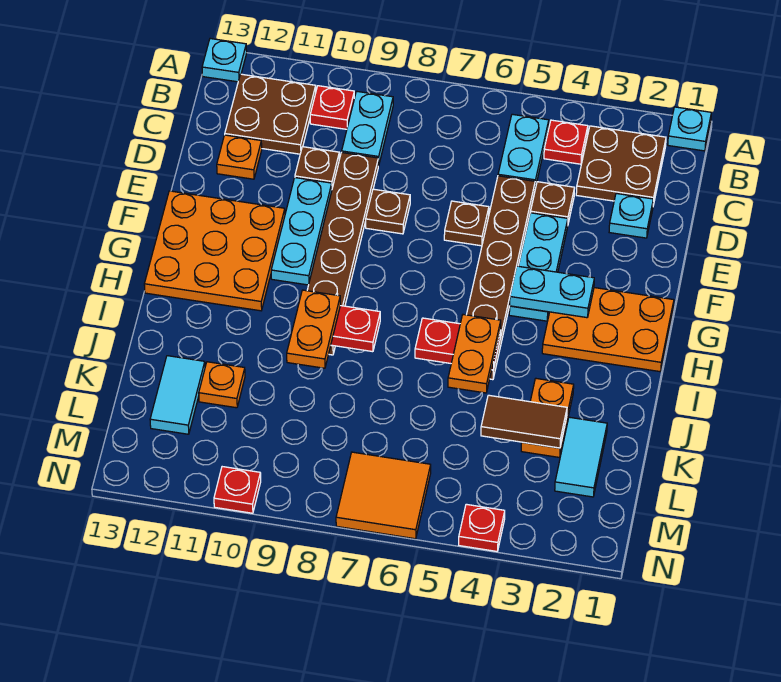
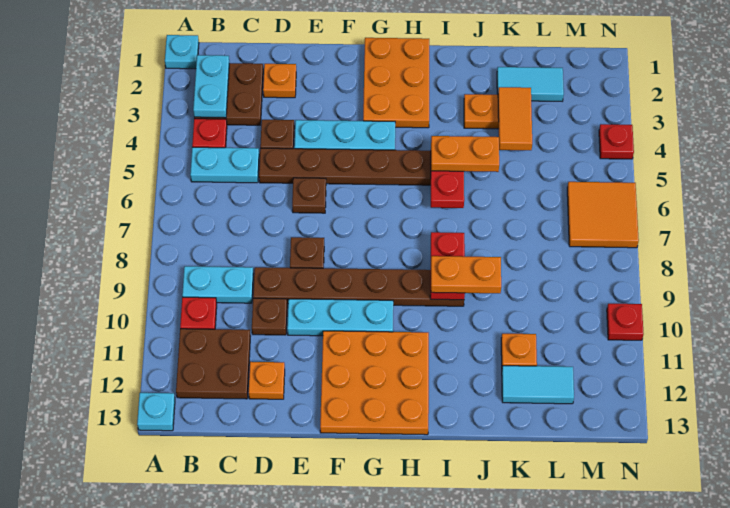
cyan 1x1 plate [609,193,653,238] -> orange 1x1 plate [263,64,296,98]
cyan 1x2 plate [510,266,594,318] -> cyan 1x2 plate moved to [193,55,229,118]
brown 1x2 tile [481,395,567,448] -> orange 1x2 tile [498,87,532,150]

